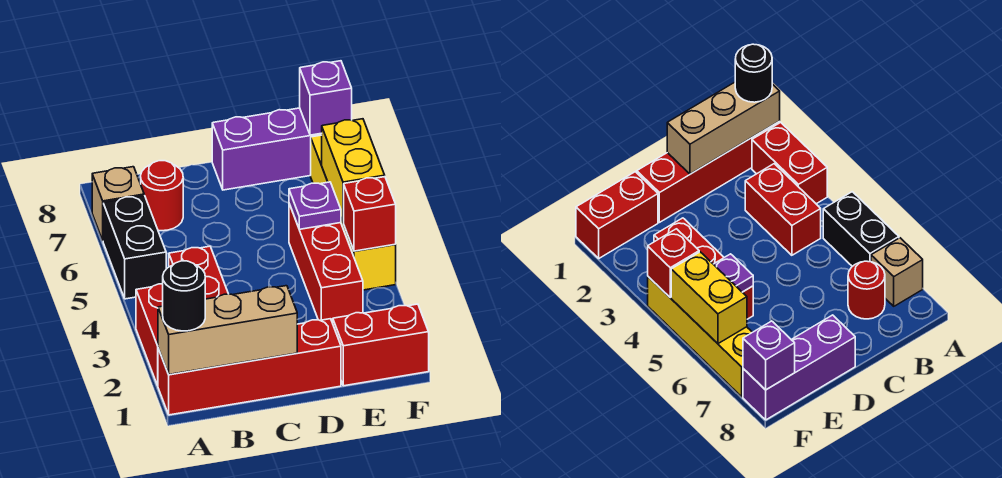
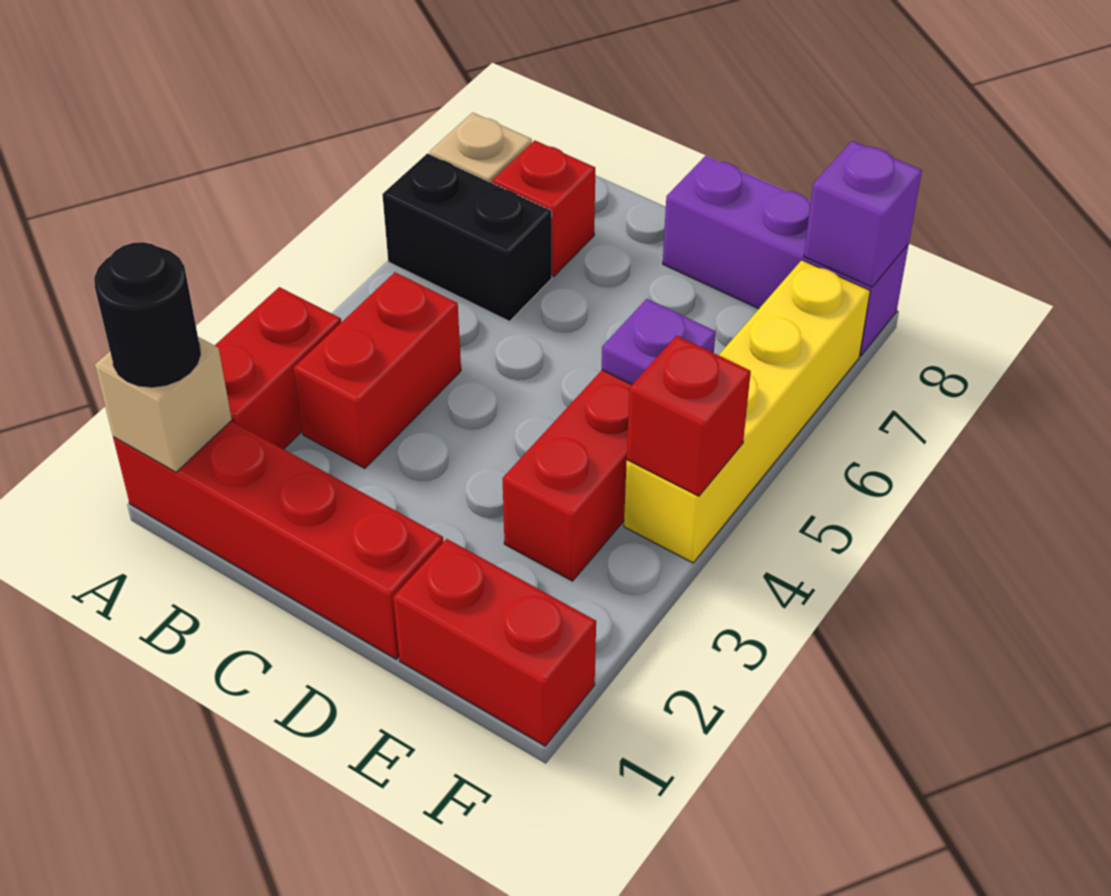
tan 1x3 brick [158,286,297,374] -> tan 1x1 brick [95,337,232,472]
black 1x2 brick [103,196,166,299] -> black 1x2 brick turned to [382,153,552,321]
red 1x1 round brick [141,161,183,231] -> red 1x1 brick [492,140,595,276]
yellow 1x2 brick [321,119,385,222] -> none

